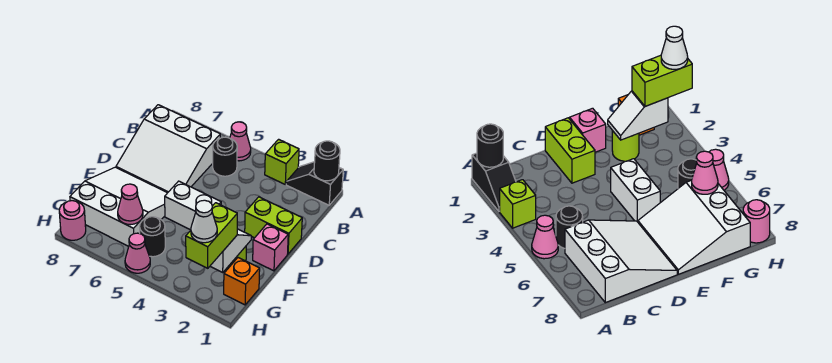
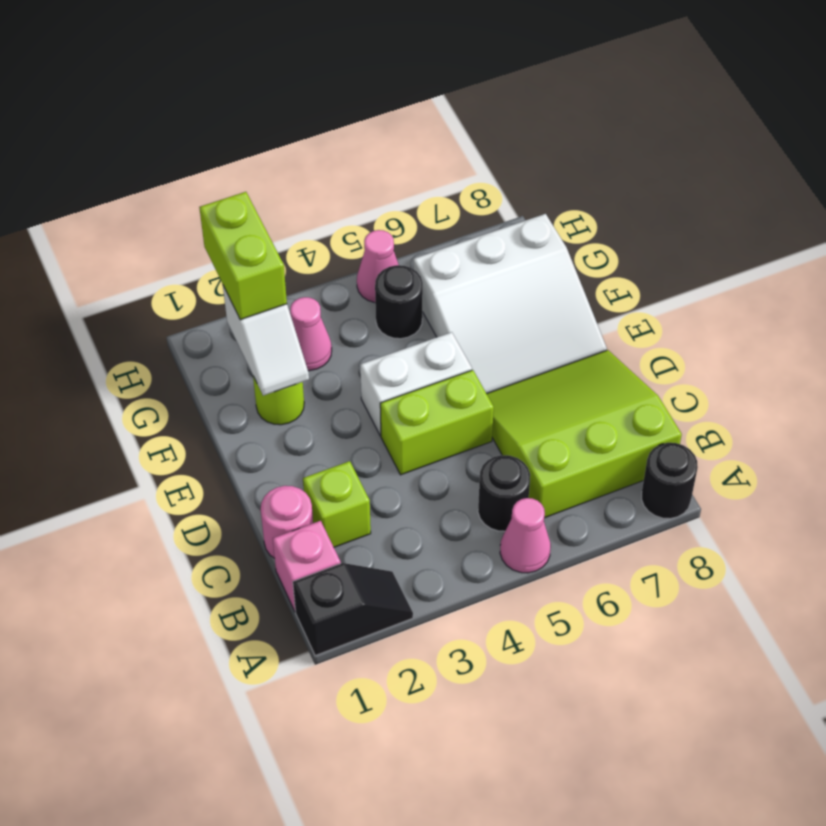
black 1x1 round brick [314,141,340,181] -> black 1x1 round brick moved to [642,443,698,519]
lime 1x1 brick [265,139,299,184] -> lime 1x1 brick moved to [303,461,371,547]
white 3x3 slope [116,105,220,193] -> lime 3x3 slope [487,350,682,518]
lime 1x2 brick [245,197,302,254] -> lime 1x2 brick moved to [380,370,494,475]
pink 1x1 brick [253,224,288,271] -> pink 1x1 brick moved to [273,521,341,612]
orange 1x1 brick [224,258,260,305] -> none
pink 1x1 cone [118,184,143,225] -> pink 1x1 cone moved to [290,297,332,371]
white 1x1 cone [191,200,217,243] -> none
pink 1x1 round brick [59,201,86,240] -> pink 1x1 round brick moved to [261,486,313,558]

